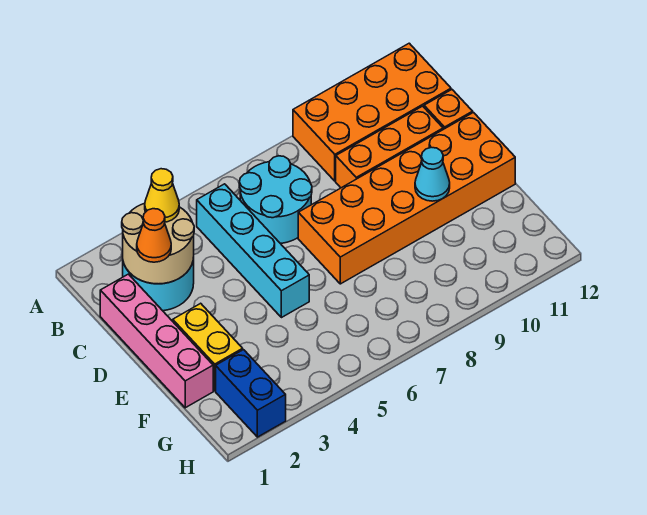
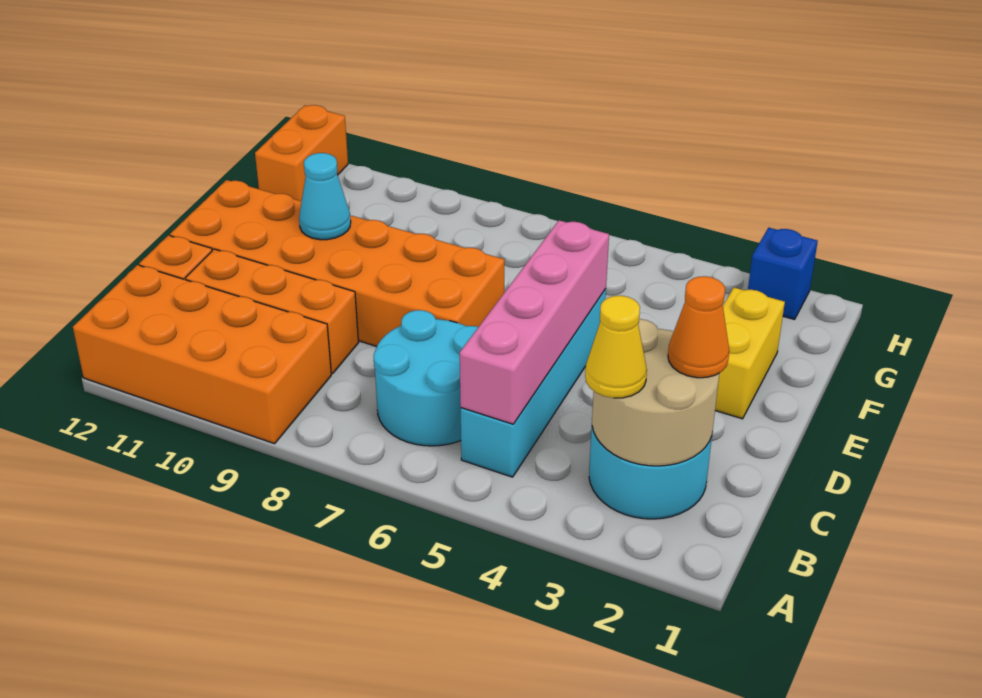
pink 1x4 brick [100,274,213,408] -> pink 1x4 brick moved to [460,220,609,424]
blue 1x2 brick [216,350,286,437] -> blue 1x1 brick [748,228,818,319]
none -> orange 1x2 brick [255,105,348,201]

